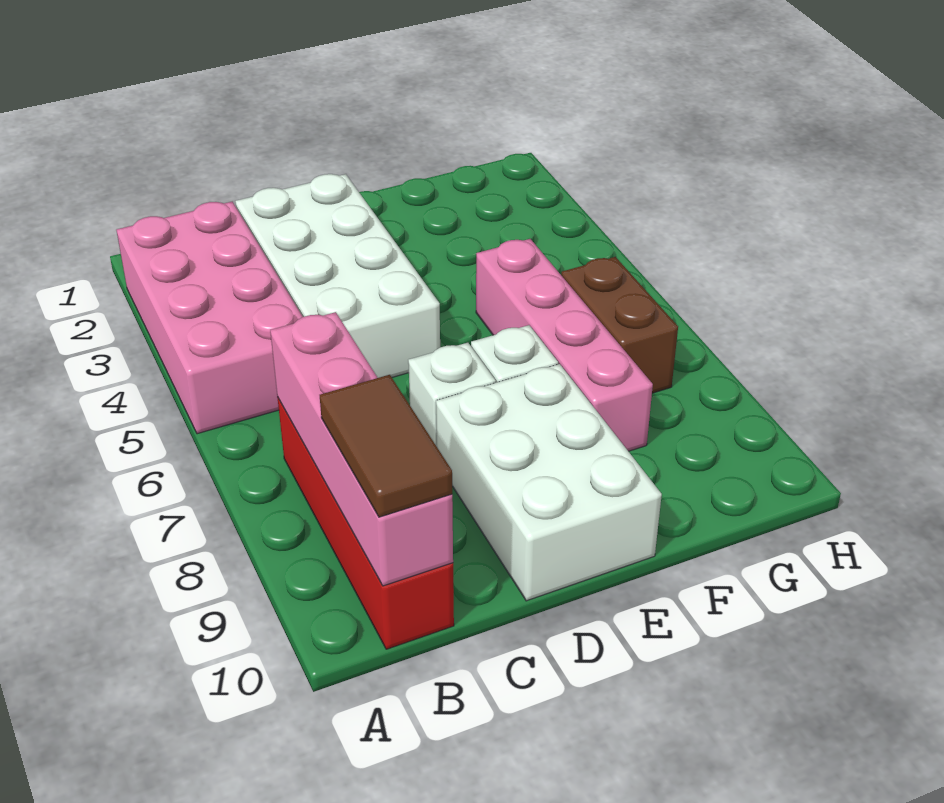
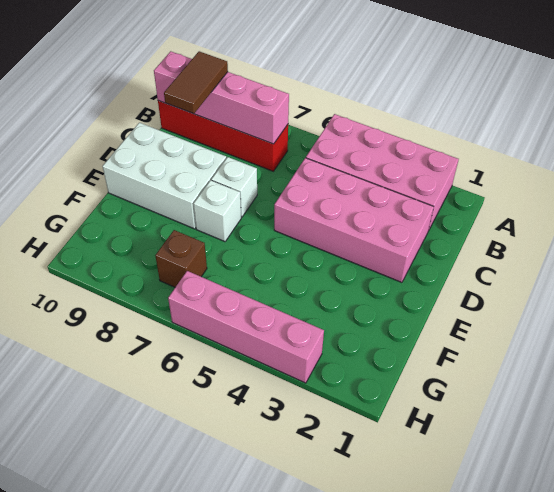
brown 1x2 tile [320,375,452,517] -> brown 1x2 tile turned to [164,51,228,114]
white 2x4 brick [235,174,440,378] -> pink 2x4 brick [274,158,434,282]
pink 1x4 brick [476,239,653,451] -> pink 1x4 brick moved to [168,271,324,383]
brown 1x2 brick [561,257,678,393] -> brown 1x1 brick [155,230,207,287]

